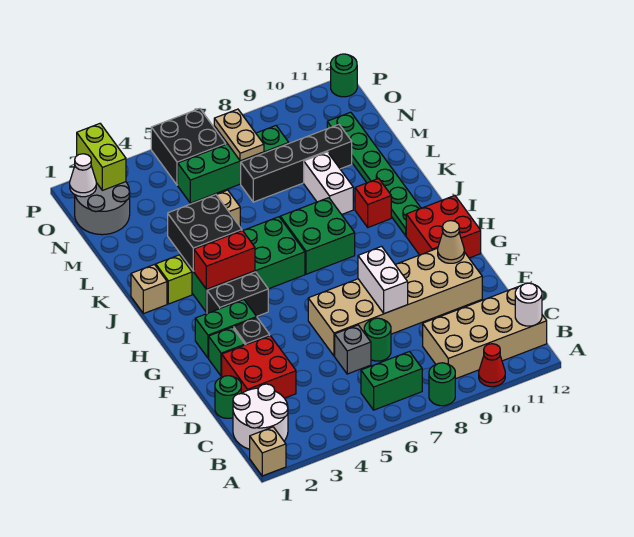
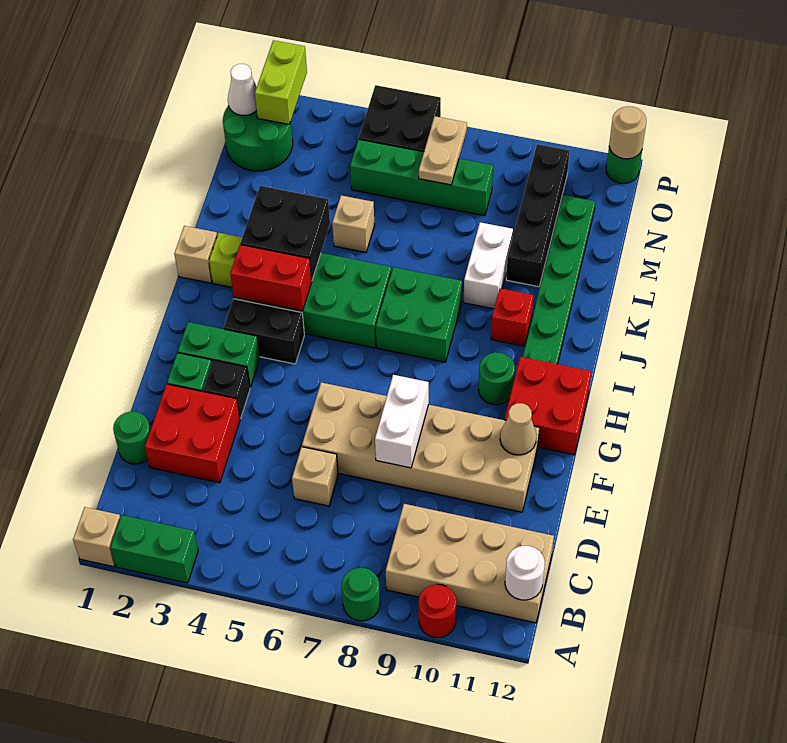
red 1x1 cone [479,344,505,387] -> red 1x1 round brick [419,584,456,638]
white 2x2 round brick [233,384,288,449] -> none
green 1x2 brick [361,352,422,410] -> green 1x2 brick moved to [110,515,198,583]
grey 1x1 brick [335,325,371,374] -> tan 1x1 brick [292,447,338,506]
green 1x1 round brick [364,318,391,361] -> green 1x1 round brick moved to [478,352,515,405]
black 1x4 brick [241,125,352,202] -> black 1x4 brick turned to [506,144,570,287]
grey 2x2 round brick [75,182,130,235] -> green 2x2 round brick [223,105,293,171]
none -> tan 1x1 round brick [609,106,646,159]

